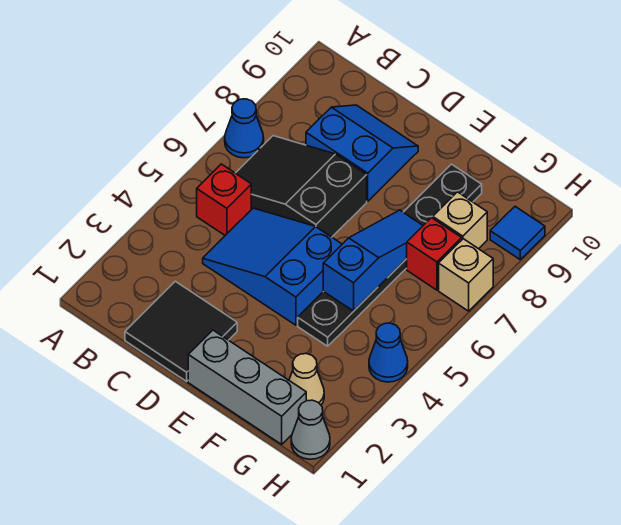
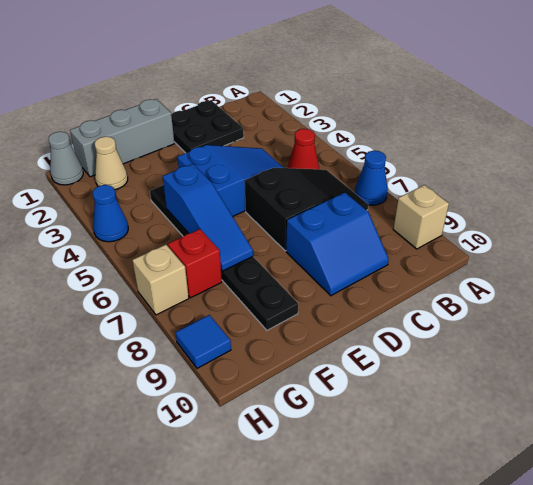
red 1x1 brick [197,164,251,235] -> red 1x1 cone [288,129,319,169]
black 2x2 tile [125,281,237,381] -> black 2x2 plate [171,100,244,153]
tan 1x1 brick [433,192,487,249] -> tan 1x1 brick moved to [393,185,449,249]

